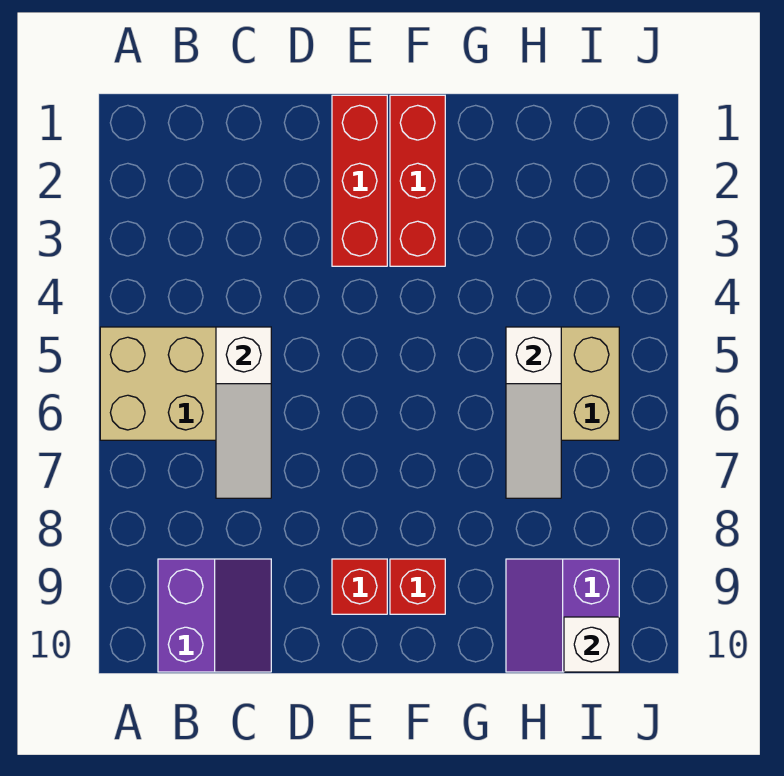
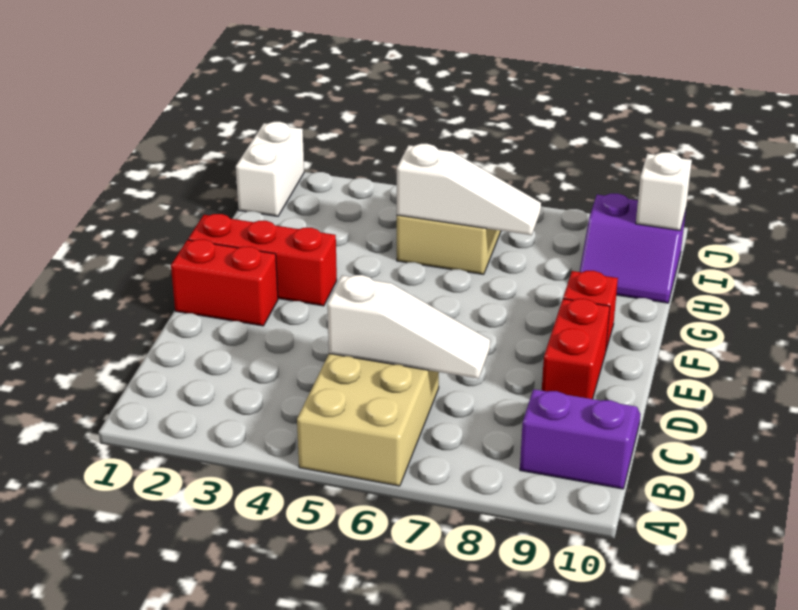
red 1x3 brick [332,95,387,266] -> red 1x2 brick [171,239,278,326]
red 1x1 brick [332,559,387,614] -> red 1x2 brick [542,299,610,399]
none -> white 1x2 brick [236,122,304,216]

